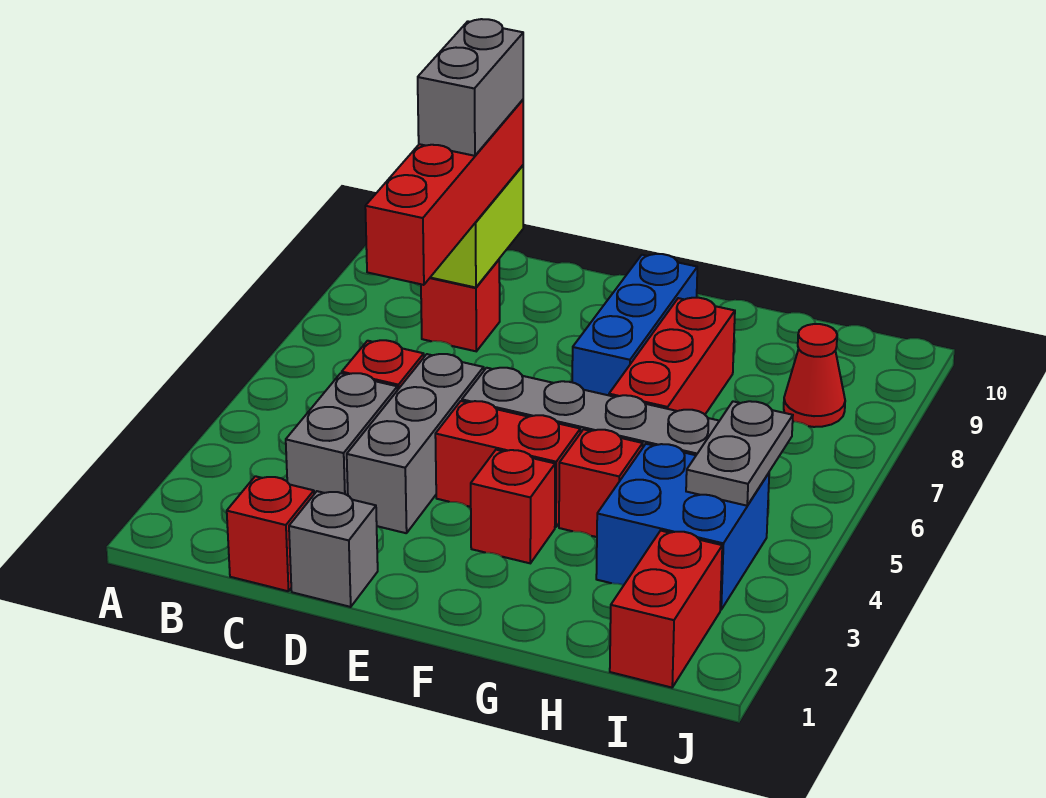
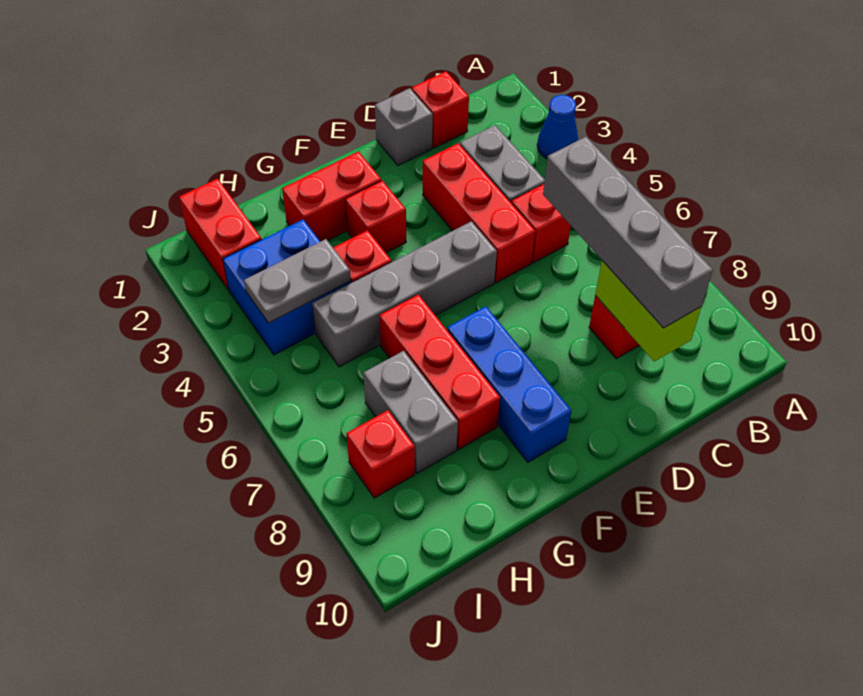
none -> blue 1x1 cone [537,95,578,159]
red 1x4 brick [365,100,523,285] -> grey 1x4 brick [543,137,713,328]
grey 1x2 brick [418,19,523,156] -> grey 1x2 brick moved to [363,351,458,473]
grey 1x3 brick [347,354,484,533] -> red 1x3 brick [423,143,535,283]
red 1x2 brick [435,401,580,527] -> red 1x2 brick moved to [282,152,381,242]
grey 1x2 plate [686,401,793,506] -> grey 1x2 plate turned to [244,239,351,323]
red 1x1 cone [784,324,845,427] -> red 1x1 brick [346,410,415,498]

